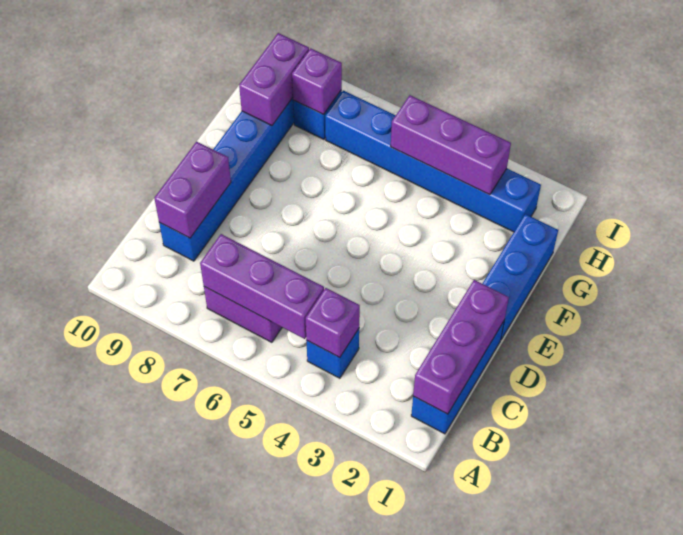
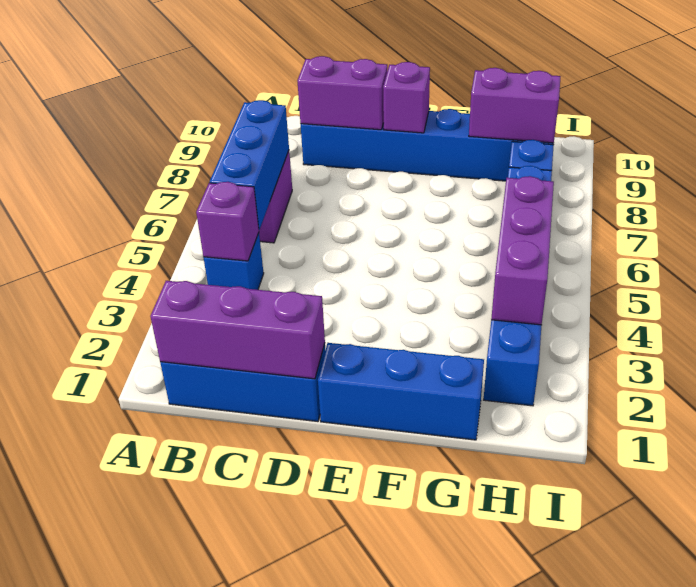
purple 1x3 brick [200,234,324,339] -> blue 1x3 brick [210,100,289,230]
purple 1x1 brick [292,48,342,114] -> purple 1x1 brick moved to [383,62,430,133]

